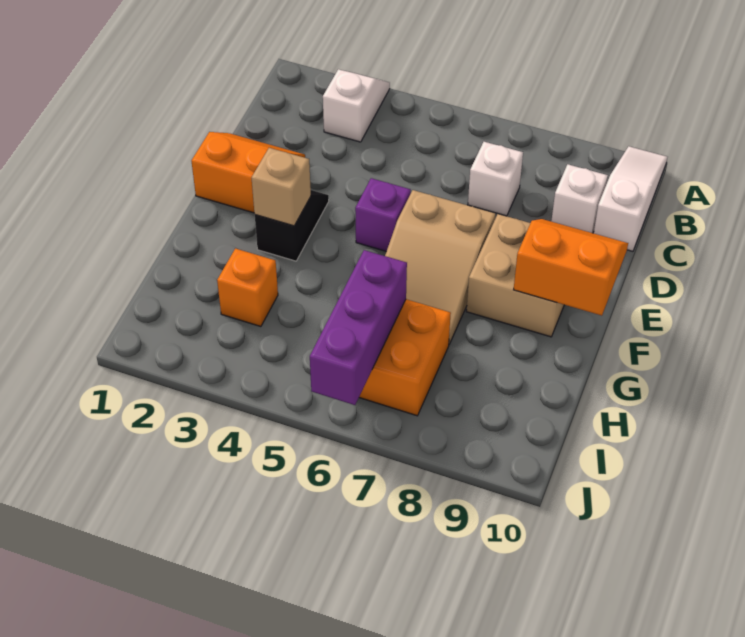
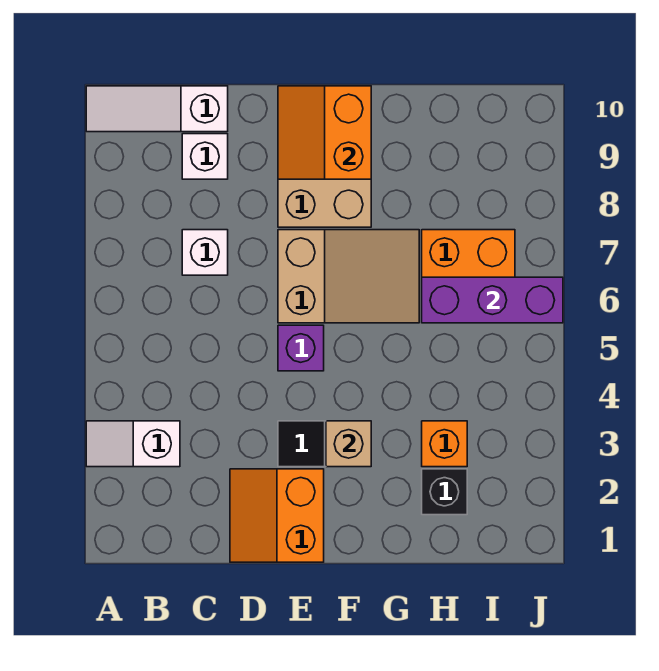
none -> black 1x1 brick [422,469,467,515]

